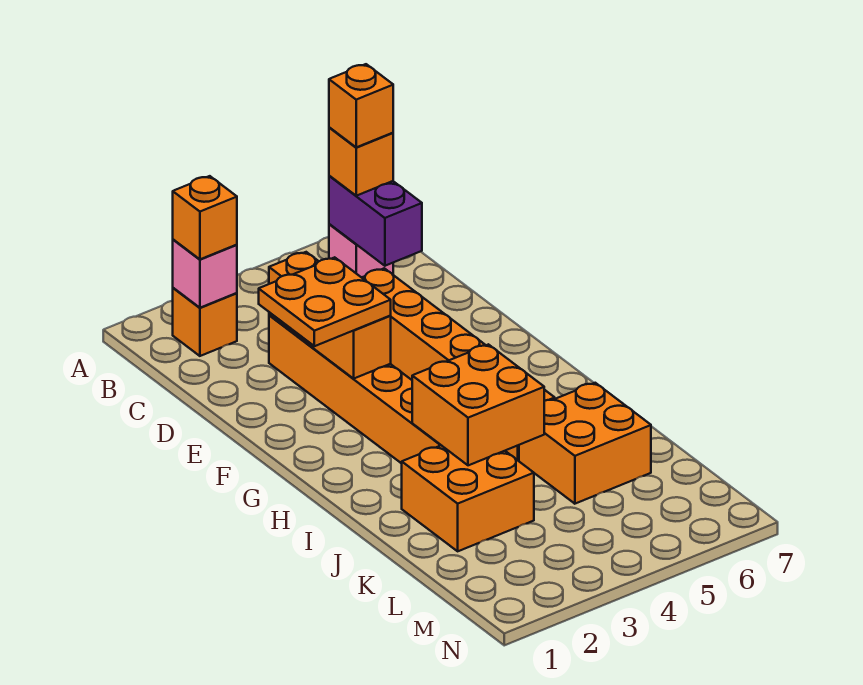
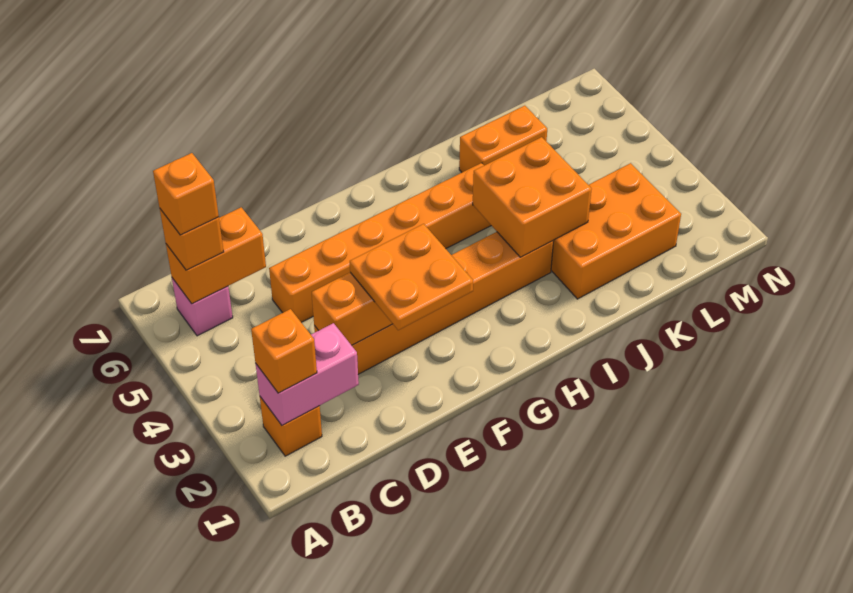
pink 1x1 brick [173,240,237,308] -> pink 1x2 brick [256,323,359,425]
purple 1x2 brick [329,176,422,266] -> orange 1x2 brick [166,207,266,304]
orange 2x2 brick [402,445,534,551] -> orange 2x3 brick [551,163,681,299]
orange 2x2 brick [519,383,651,504] -> orange 1x2 brick [459,106,547,172]

